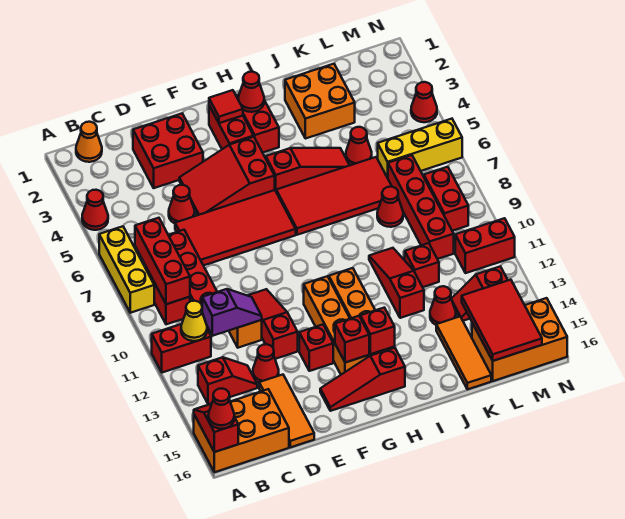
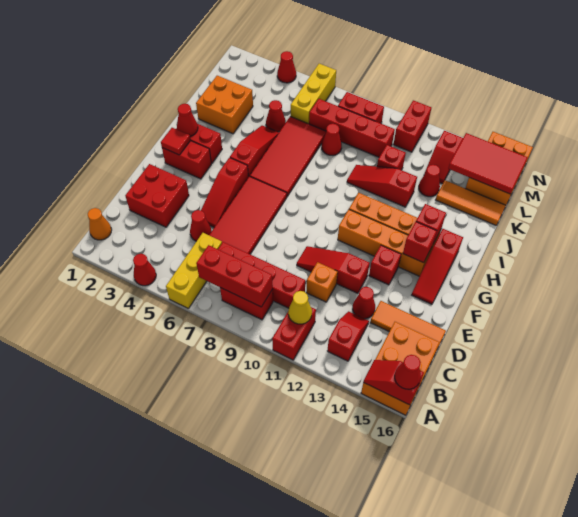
yellow 1x3 brick [99,226,154,313] -> yellow 1x3 brick turned to [166,233,222,308]
purple 1x2 slope [202,289,262,336] -> none
red 2x3 slope [179,137,275,215] -> red 1x3 slope [201,158,248,227]

